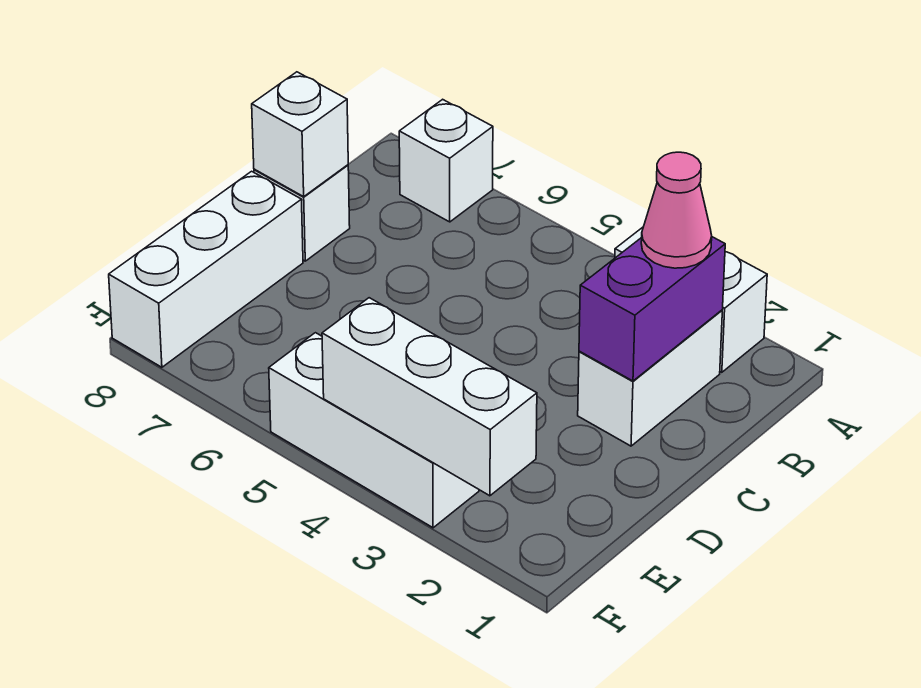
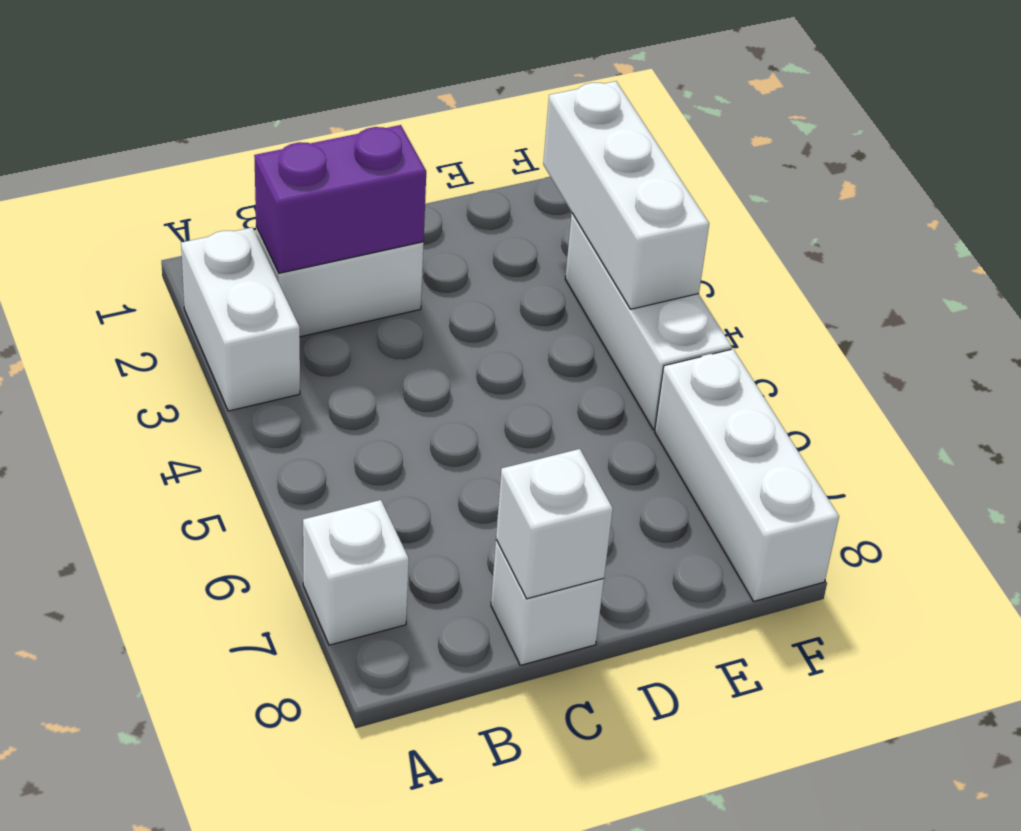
pink 1x1 cone [641,152,712,268] -> none
white 1x3 brick [109,171,303,367] -> white 1x3 brick turned to [655,349,839,601]

